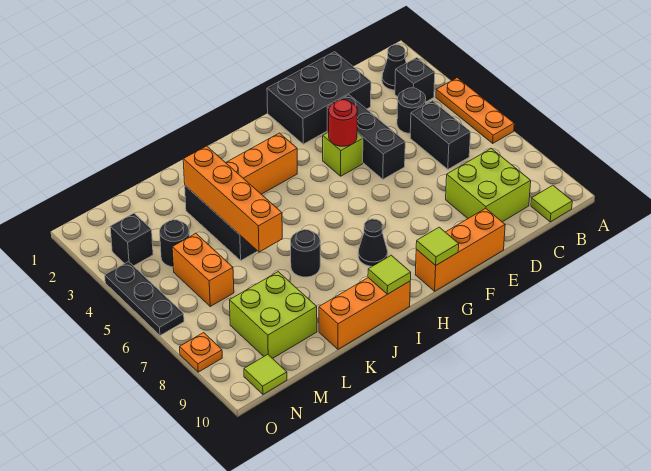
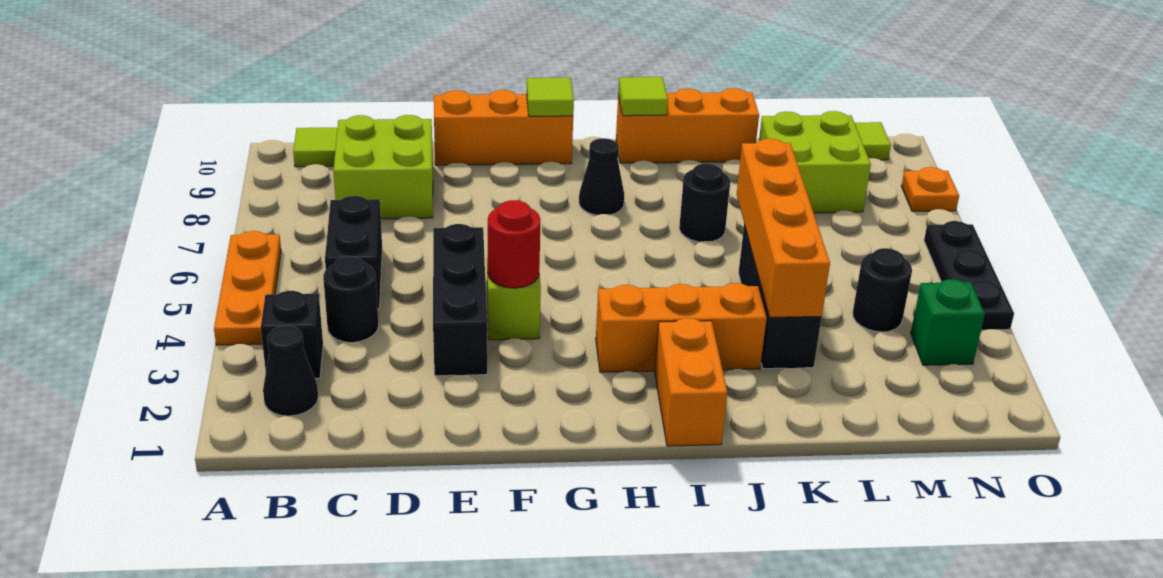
black 2x3 brick [267,52,371,144] -> none
orange 1x2 brick [172,234,234,306] -> orange 1x2 brick moved to [655,318,727,446]
black 1x1 brick [110,213,153,266] -> green 1x1 brick [911,279,985,365]

